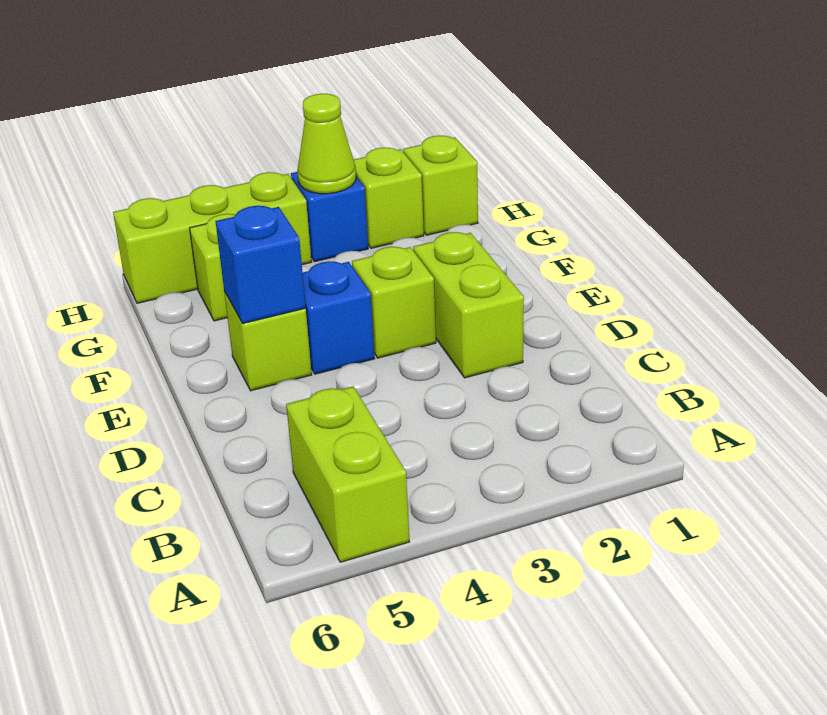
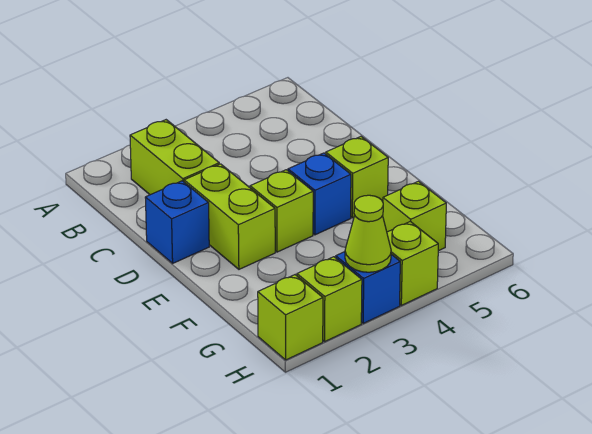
lime 1x2 brick [286,387,409,562] -> lime 1x2 brick moved to [130,120,219,195]
blue 1x1 brick [216,206,306,324] -> blue 1x1 brick moved to [145,181,209,263]
lime 1x3 brick [113,172,312,303] -> lime 1x1 brick [387,221,438,305]

